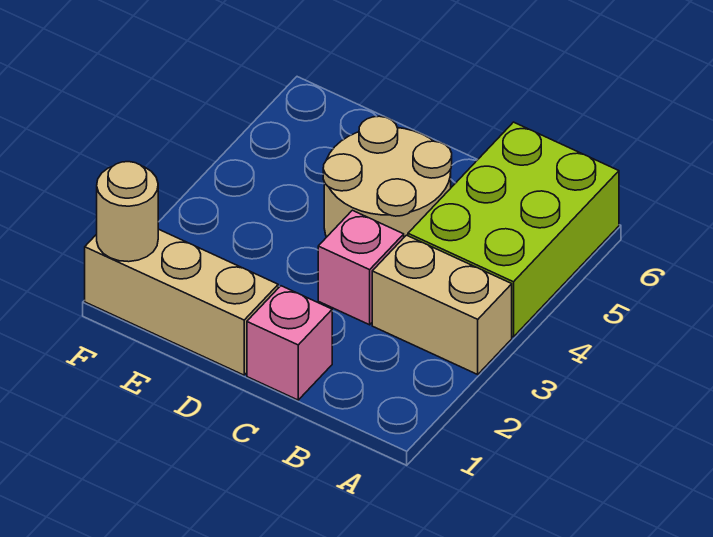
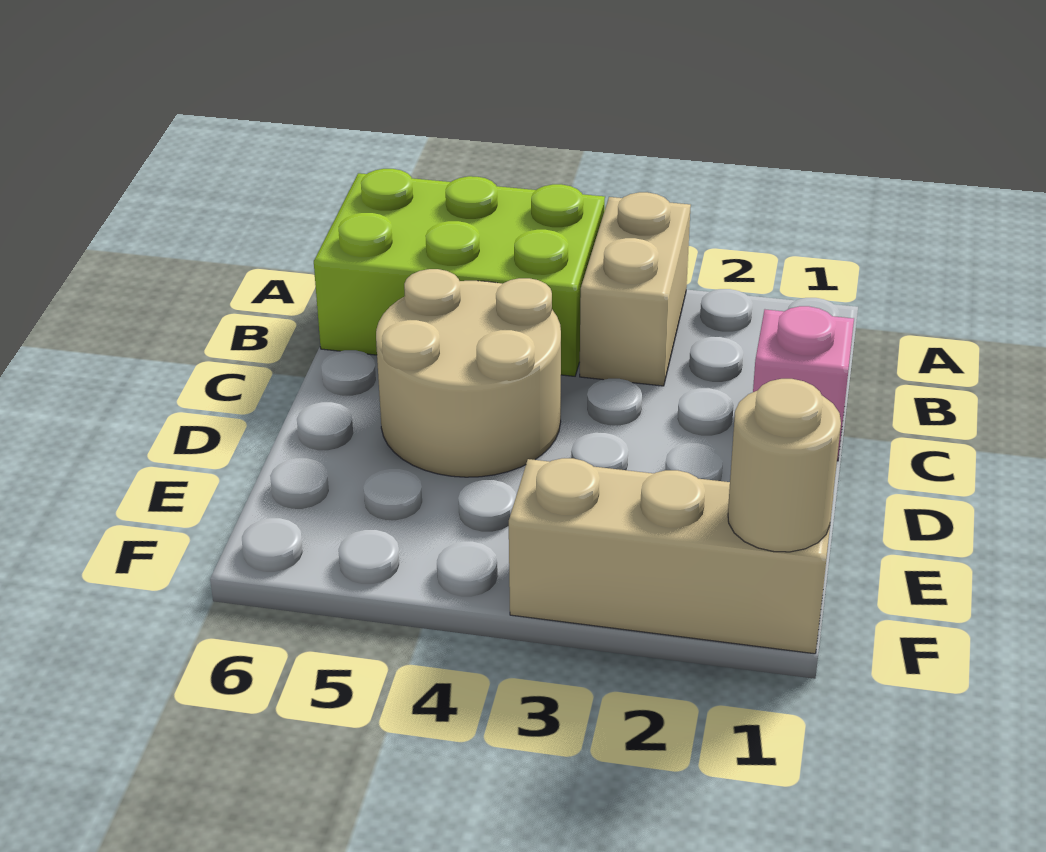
pink 1x1 brick [318,210,404,325] -> none
tan 1x3 brick [85,229,278,375] -> tan 1x3 brick turned to [509,458,833,654]

